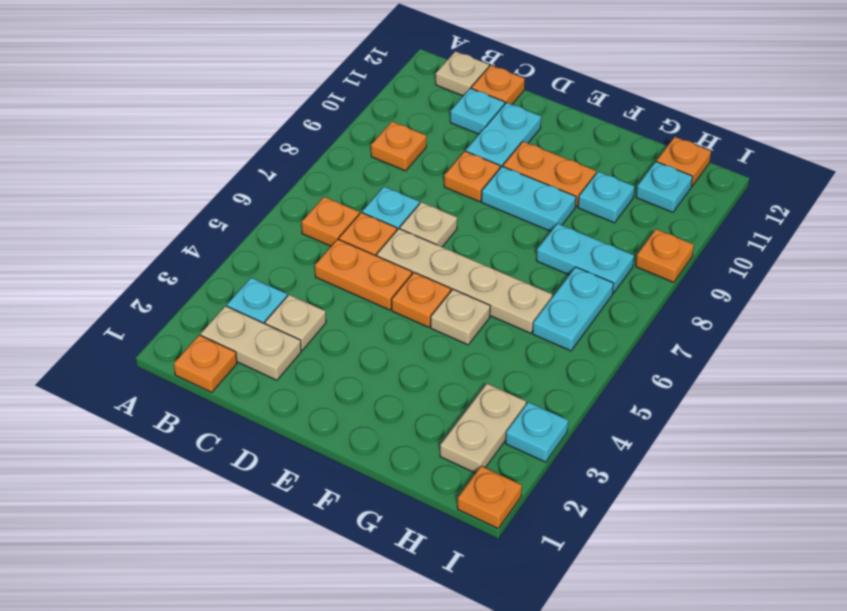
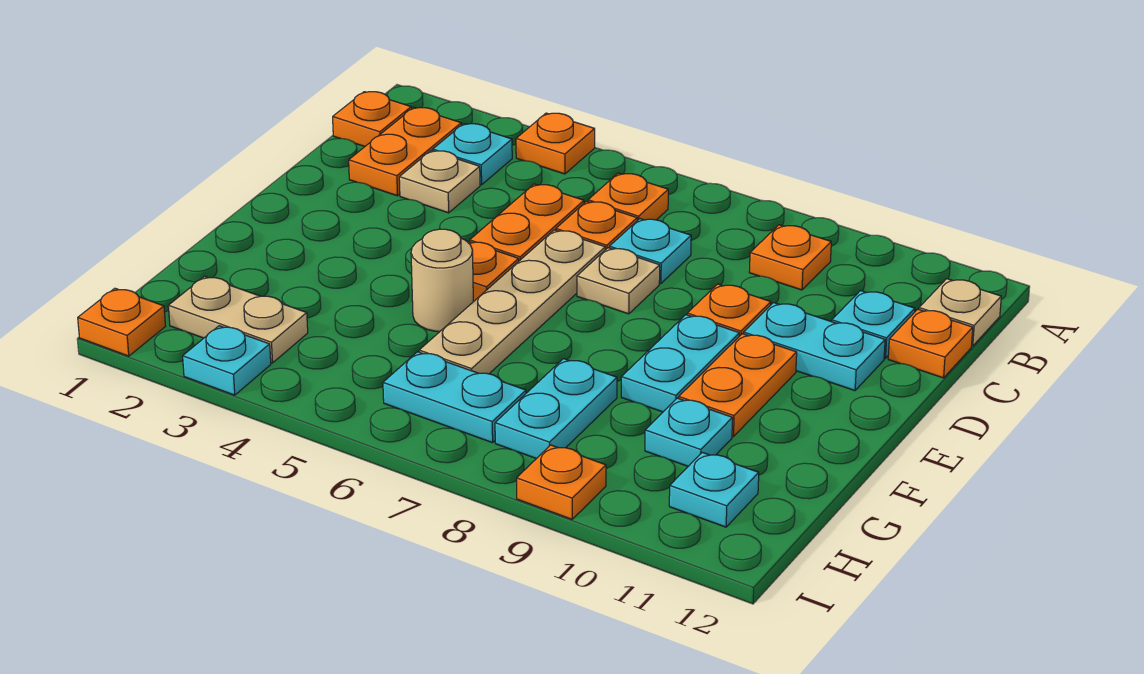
tan 1x2 plate [201,306,301,380] -> orange 1x2 plate [349,107,461,196]
tan 1x1 plate [431,289,490,345] -> tan 1x1 round brick [411,229,473,332]
orange 1x1 plate [657,137,711,187] -> orange 1x1 plate moved to [516,113,595,174]

